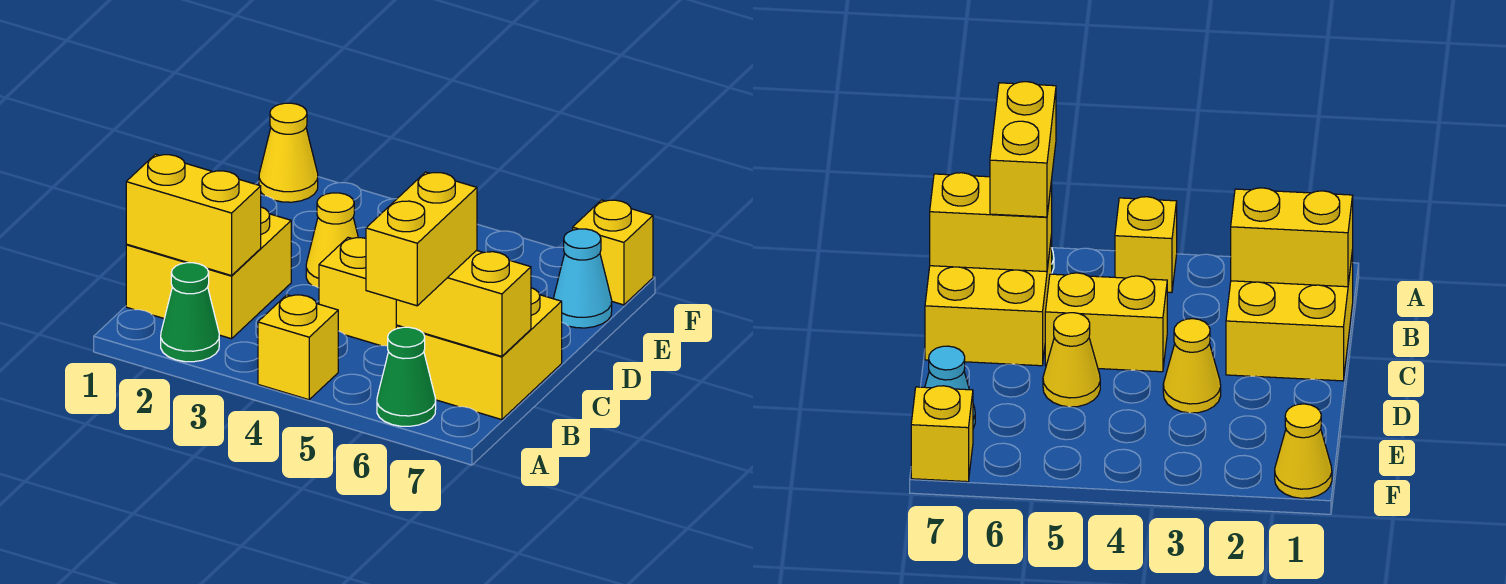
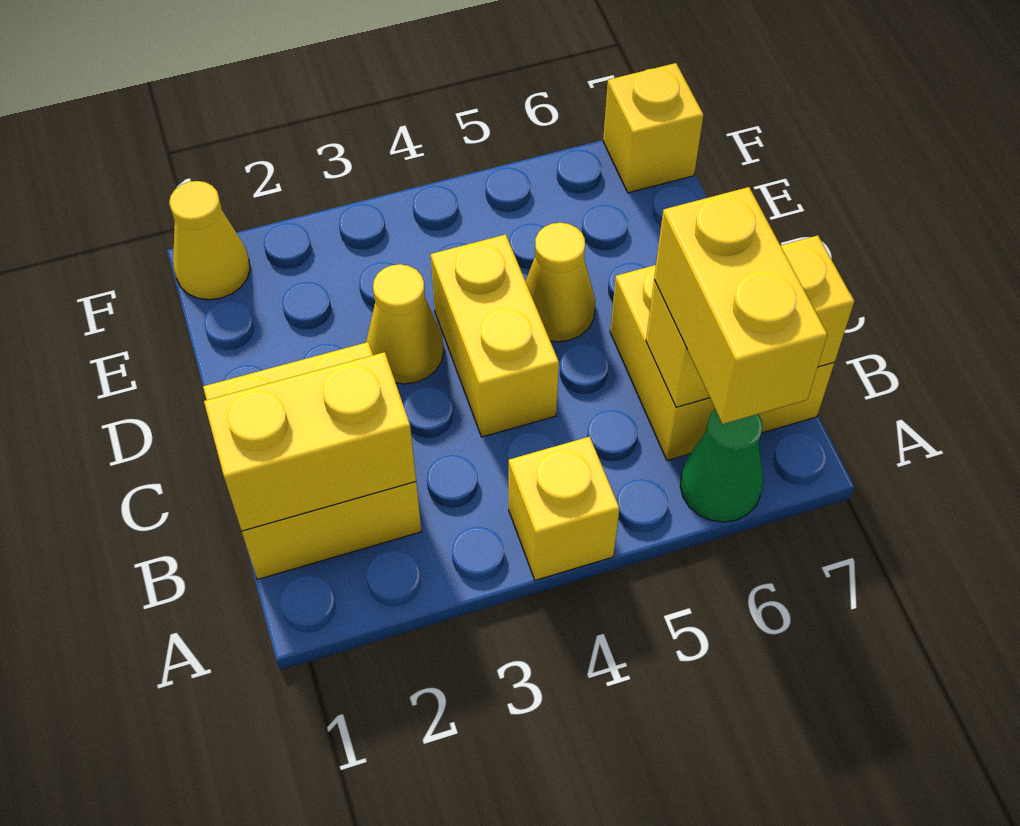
green 1x1 cone [161,263,219,362] -> none
yellow 1x2 brick [319,238,397,346] -> yellow 1x2 brick turned to [431,234,559,437]
cyan 1x1 cone [553,229,612,328] -> none

